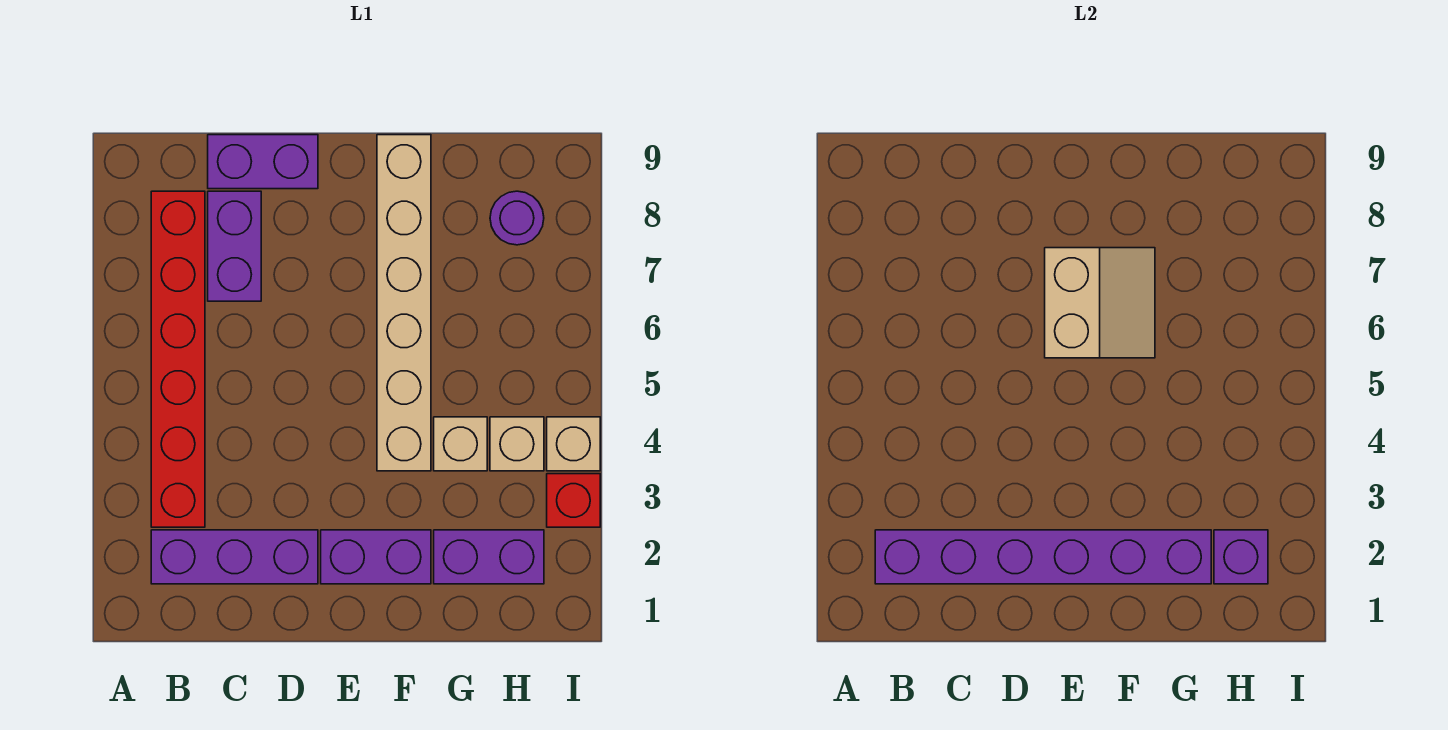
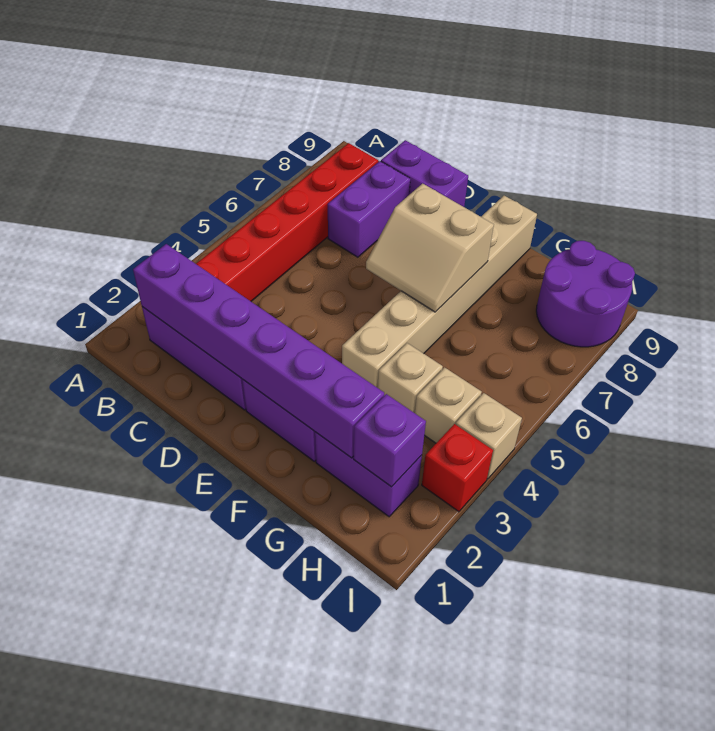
tan 2x2 slope [1045,248,1155,358] -> tan 2x2 slope turned to [366,184,494,312]
purple 1x1 round brick [490,191,544,245] -> purple 2x2 round brick [536,241,635,347]

